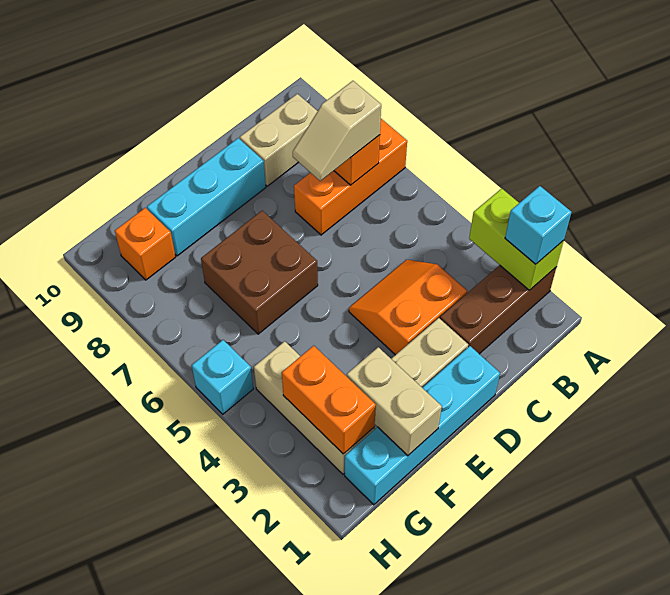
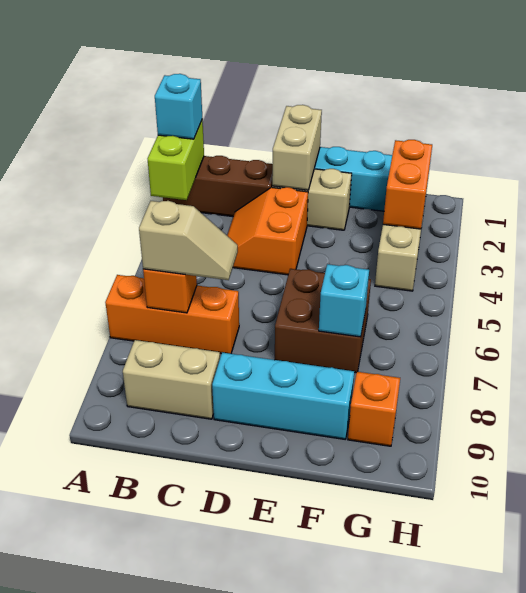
orange 2x2 slope [349,260,467,355] -> orange 2x2 slope turned to [227,187,308,275]
tan 1x2 brick [347,347,442,456] -> tan 1x2 brick moved to [272,105,322,190]
cyan 1x1 brick [192,340,253,414] -> cyan 1x1 brick moved to [319,264,369,337]

